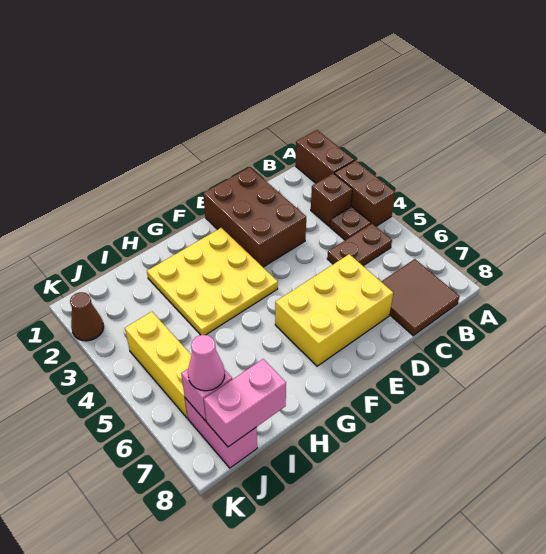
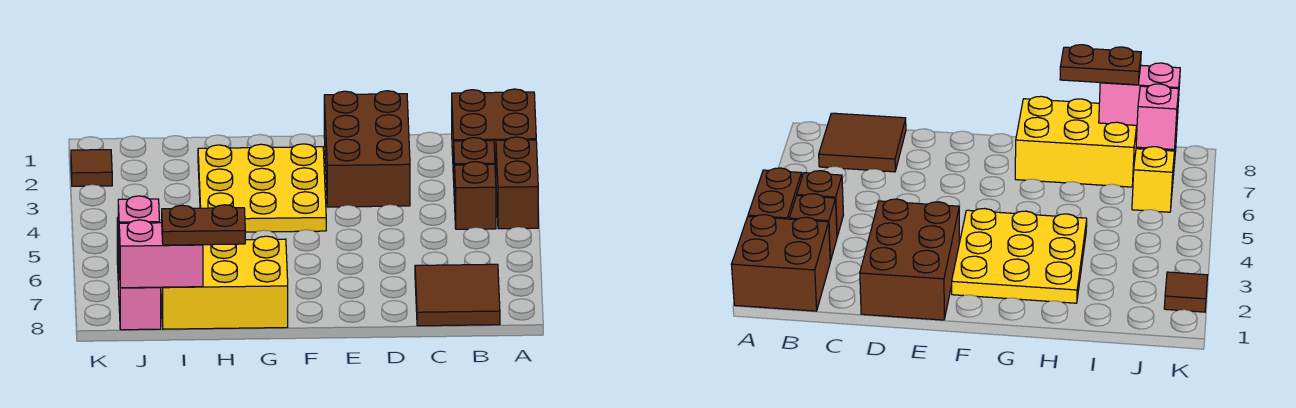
brown 1x2 brick [296,130,354,183] -> brown 2x2 brick [452,89,536,180]
brown 1x1 plate [330,207,371,240] -> brown 1x1 brick [455,162,496,229]
brown 1x2 plate [327,224,392,266] -> brown 1x2 plate moved to [162,205,245,245]
yellow 2x3 brick [275,254,393,366] -> yellow 2x3 brick moved to [161,236,288,329]
yellow 1x3 brick [125,312,191,418] -> yellow 1x1 brick [1132,147,1174,212]
pink 1x1 cone [188,335,225,391] -> none
brown 1x1 cone [70,292,104,341] -> brown 1x1 tile [71,150,112,186]

